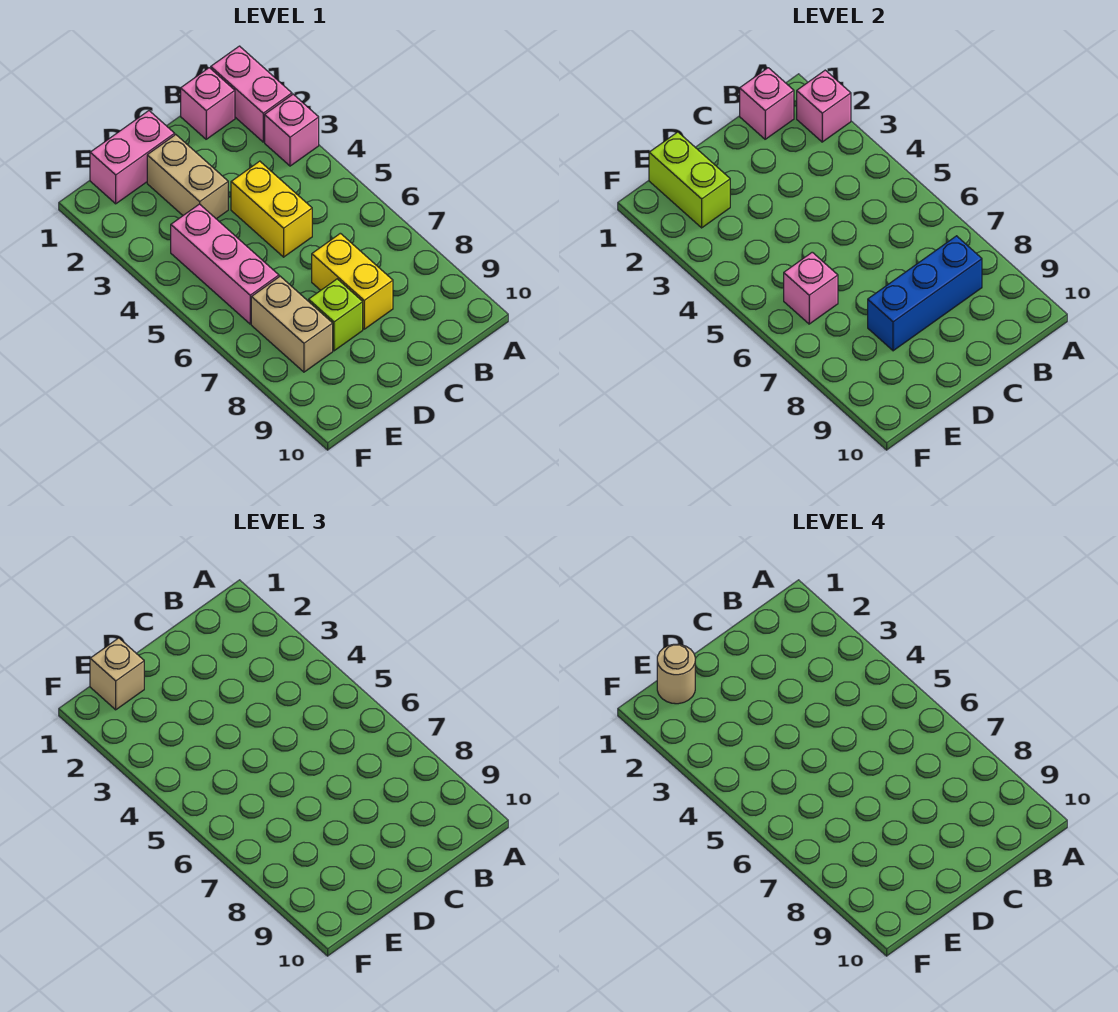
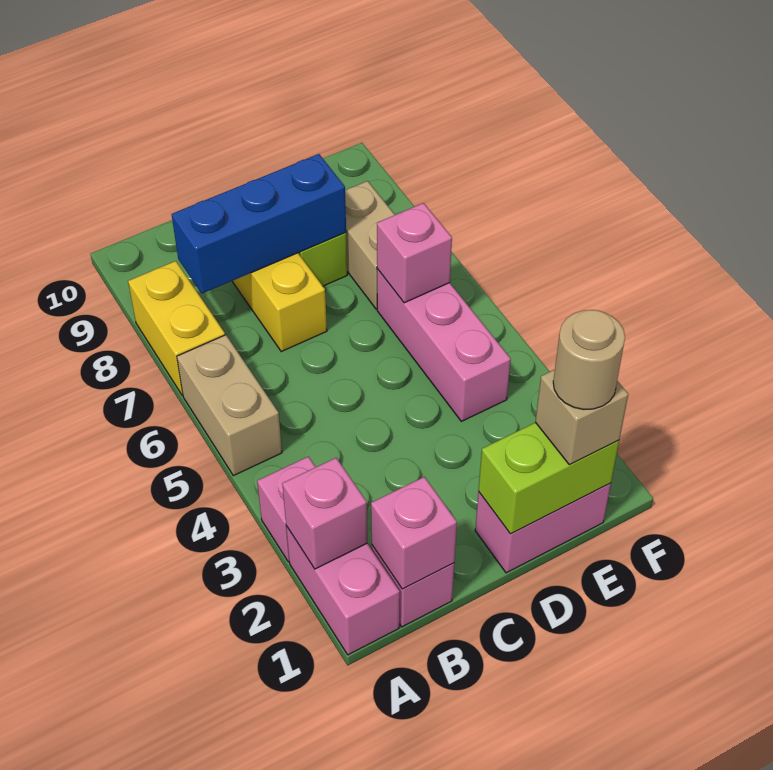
yellow 1x2 brick [231,161,312,257] -> yellow 1x2 brick moved to [128,261,225,396]
tan 1x2 brick [147,135,228,219] -> tan 1x2 brick moved to [177,335,282,476]
lime 1x2 brick [649,132,730,228] -> lime 1x2 brick turned to [479,422,619,534]

